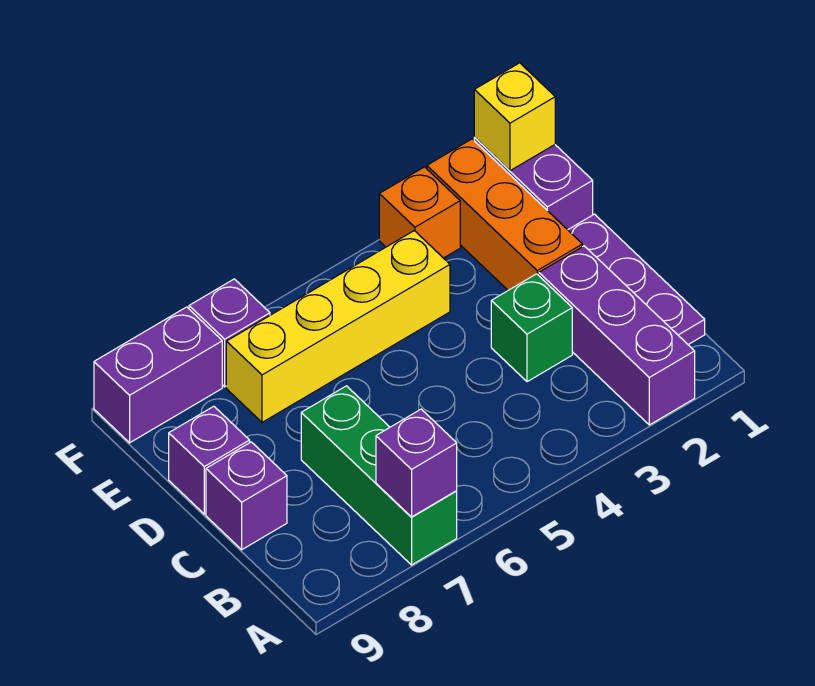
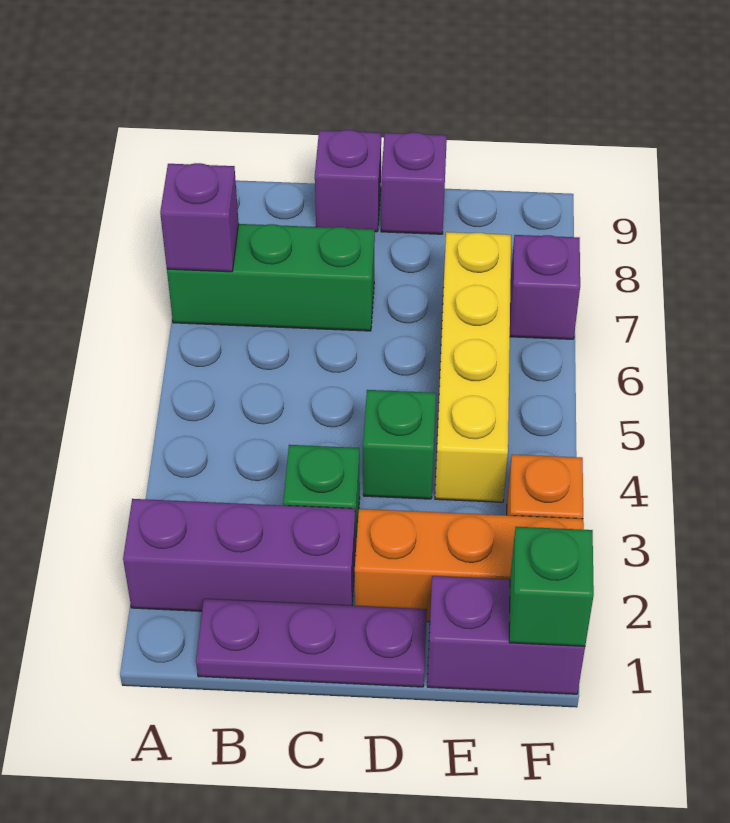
none -> green 1x1 brick [363,390,436,499]
yellow 1x1 brick [474,63,555,171] -> green 1x1 brick [509,527,594,646]
purple 1x2 brick [94,307,222,443] -> none

